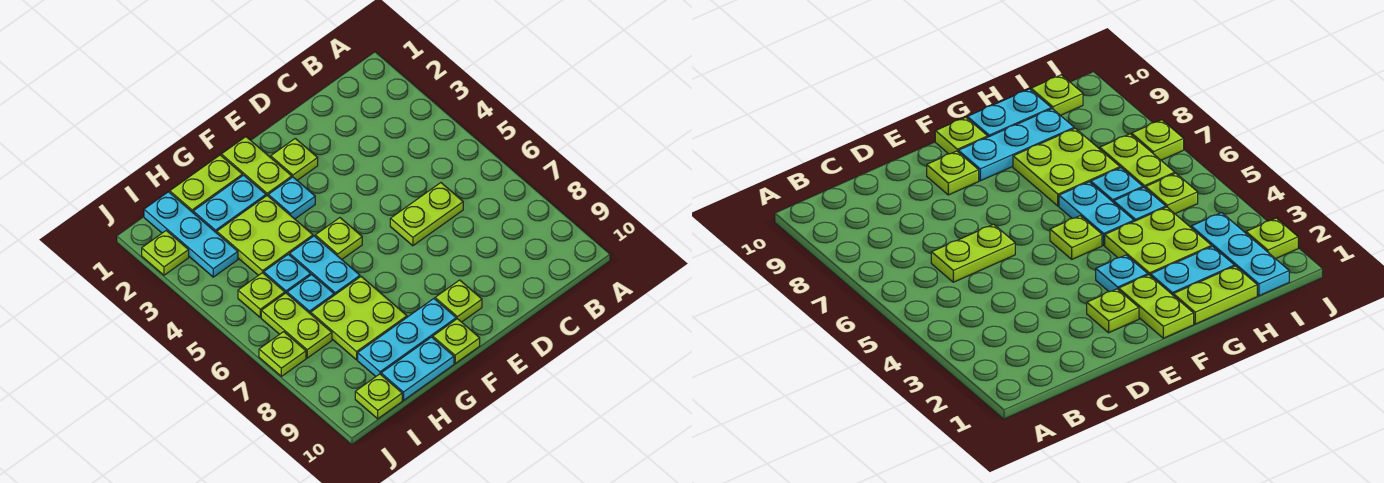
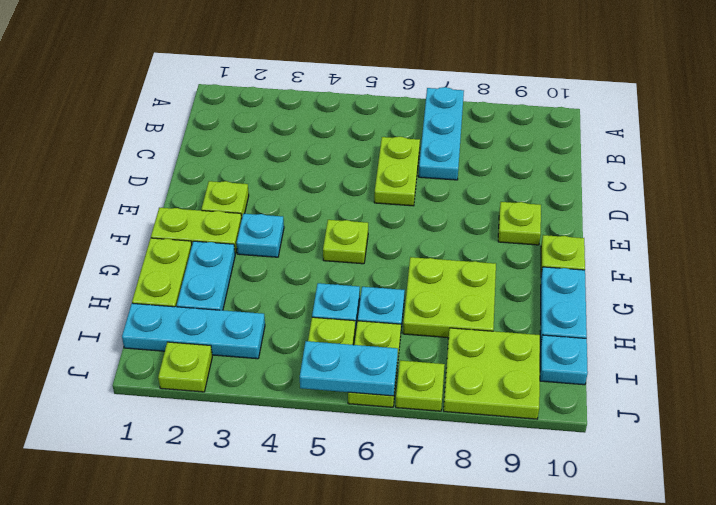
cyan 1x3 plate [358,299,456,376] -> cyan 1x3 plate moved to [419,87,464,180]
lime 2x2 plate [217,196,313,275] -> lime 2x2 plate moved to [444,328,540,419]
cyan 1x2 plate [290,236,360,295] -> cyan 1x2 plate moved to [300,341,398,396]
lime 1x2 plate [261,293,332,358] -> lime 1x2 plate turned to [348,321,401,407]
lime 1x1 plate [355,374,402,419] -> cyan 1x1 plate [540,335,588,385]

